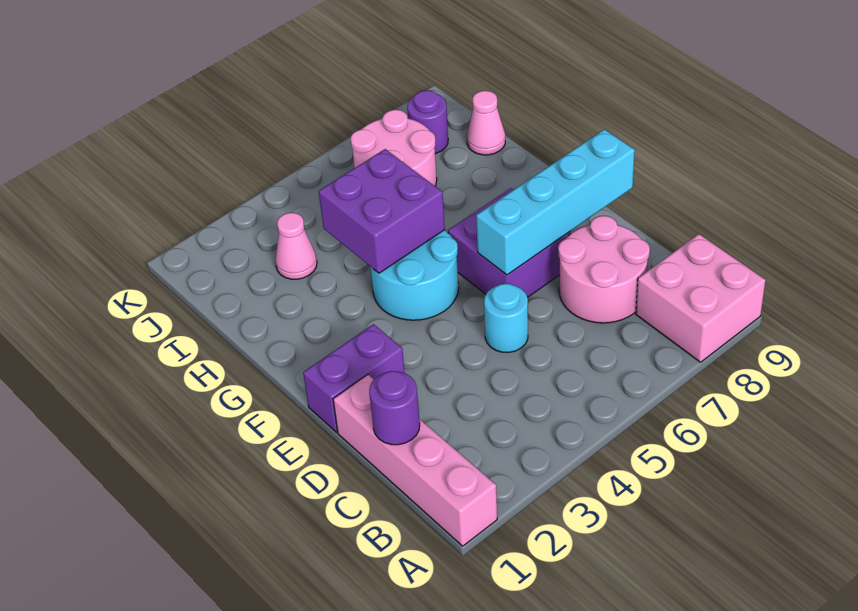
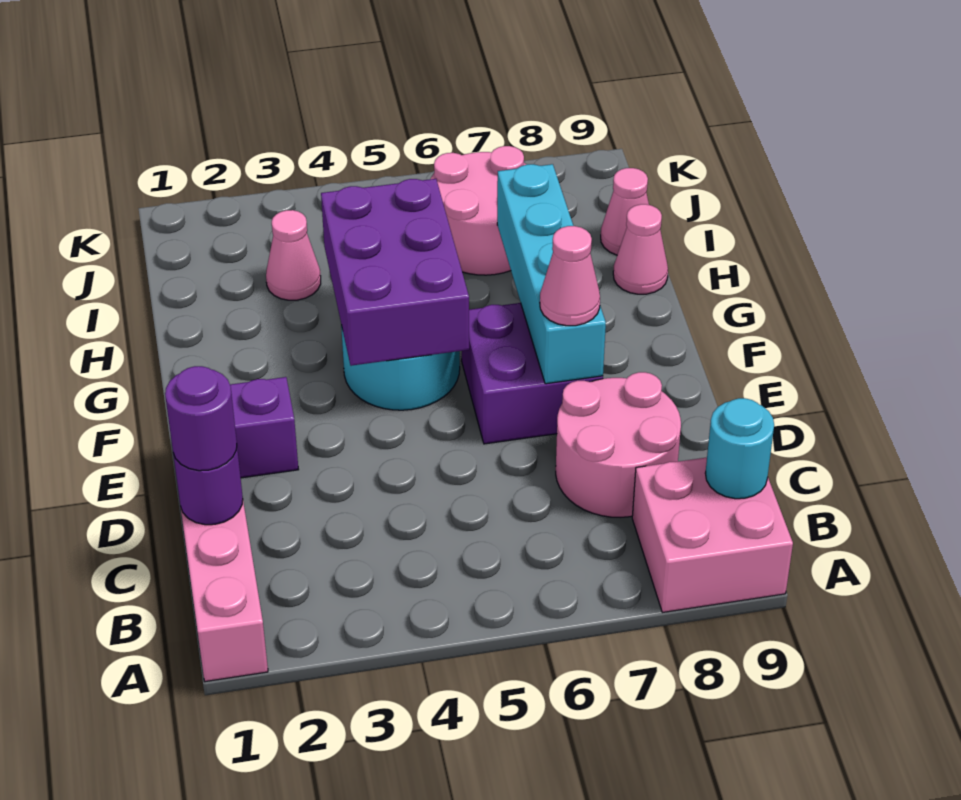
cyan 1x1 round brick [484,284,528,352] -> cyan 1x1 round brick moved to [705,398,774,499]
cyan 1x4 brick [476,129,635,275] -> cyan 1x4 brick turned to [497,164,606,384]
none -> pink 1x1 cone [540,226,600,326]
purple 2x2 brick [319,149,445,273] -> purple 2x3 brick [321,179,469,366]
none -> pink 1x1 cone [613,204,668,294]
purple 1x1 round brick [407,90,448,154] -> purple 1x1 round brick moved to [165,366,237,471]

